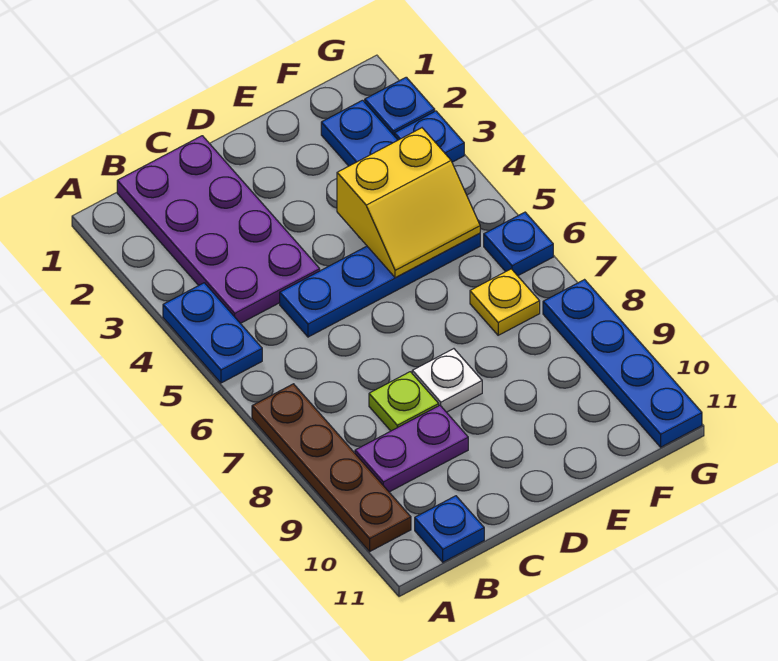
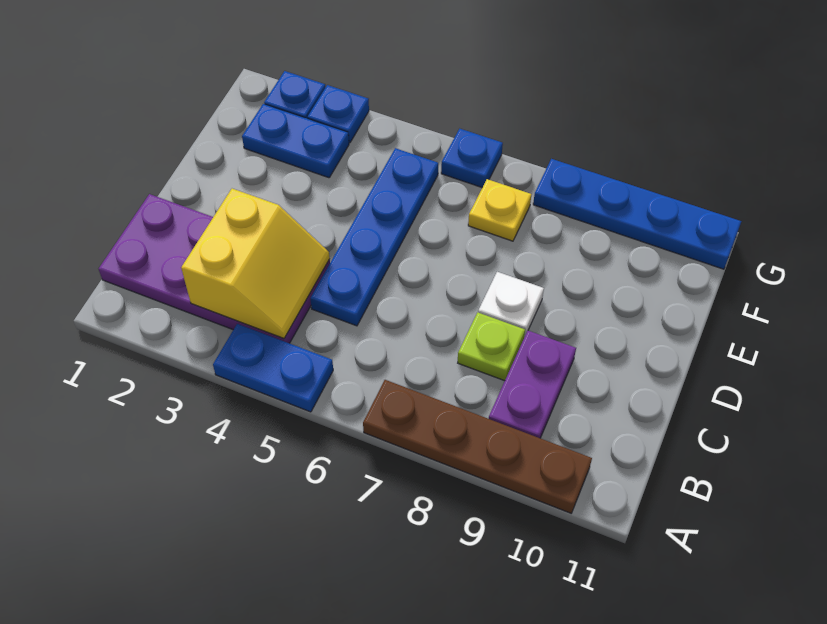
blue 1x1 plate [415,496,484,562] -> none
yellow 2x2 slope [337,128,480,278] -> yellow 2x2 slope moved to [181,189,330,339]

